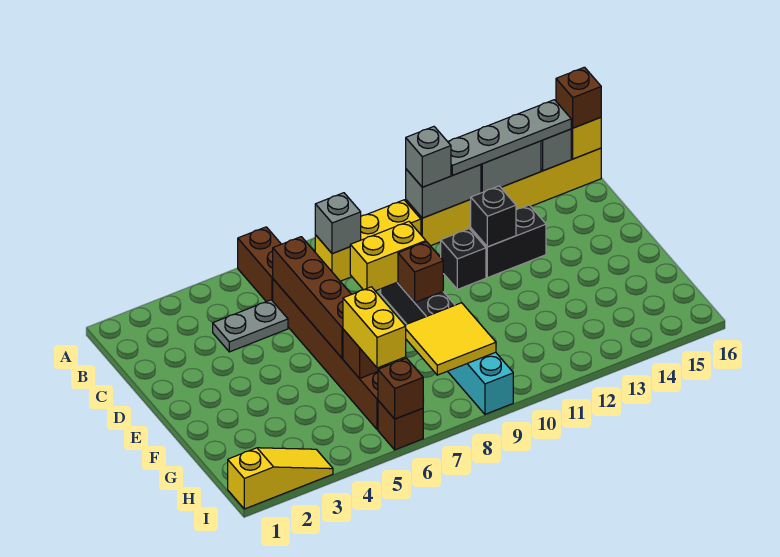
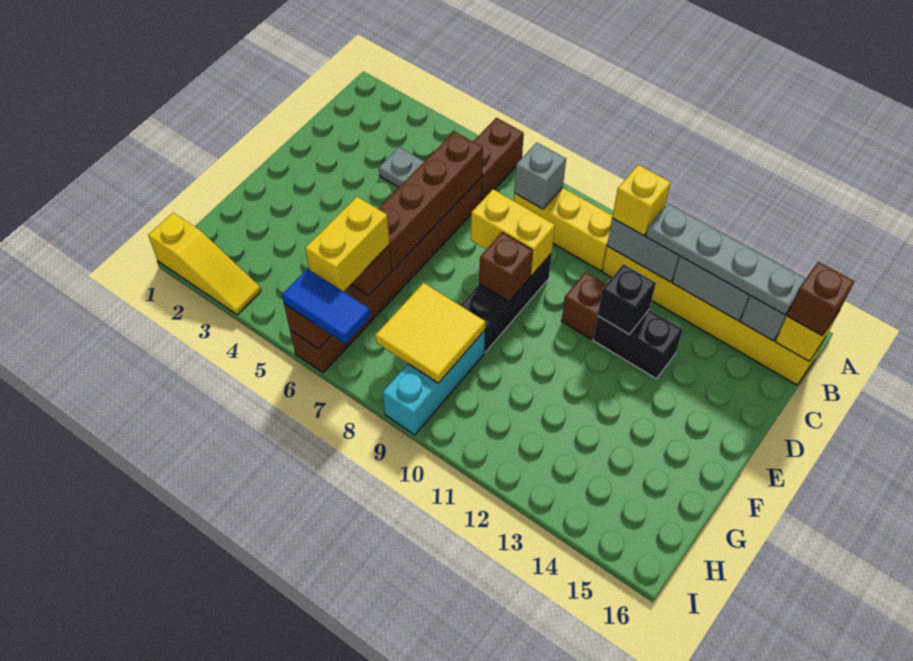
grey 1x1 brick [406,127,451,187] -> yellow 1x1 brick [612,165,671,236]
black 1x1 brick [441,229,486,289] -> brown 1x1 brick [561,272,606,339]
none -> blue 1x2 tile [282,269,371,344]

